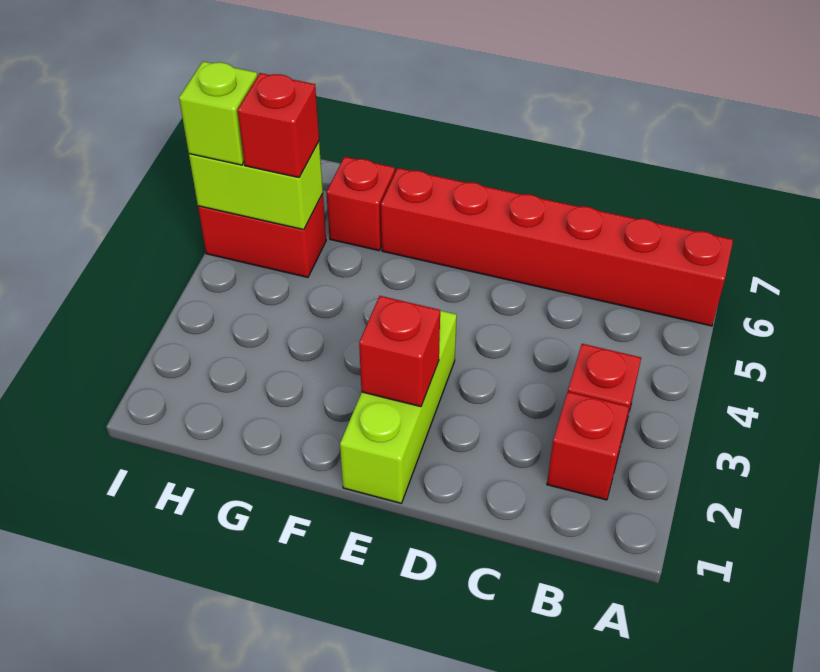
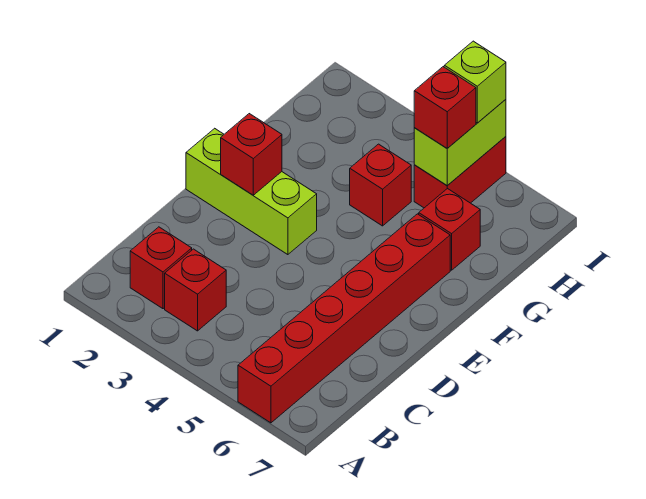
none -> red 1x1 brick [350,144,411,226]

